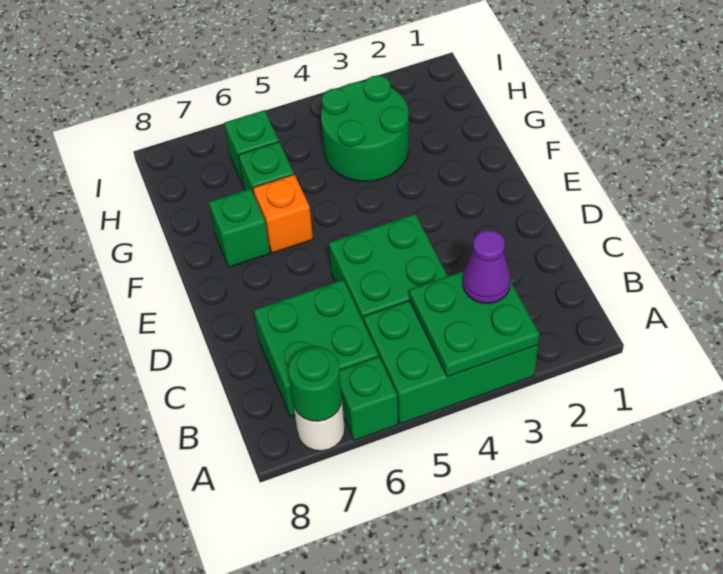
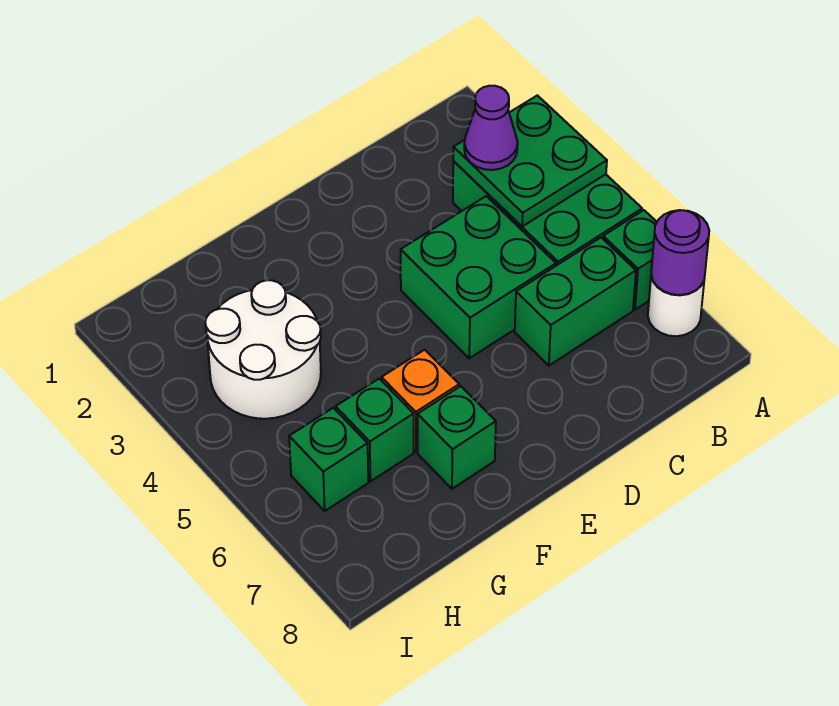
green 1x1 round brick [288,346,342,421] -> purple 1x1 round brick [651,210,709,295]
green 2x2 brick [254,280,378,416] -> green 1x2 brick [515,238,636,366]
green 2x2 round brick [321,76,409,181] -> white 2x2 round brick [205,280,321,419]

